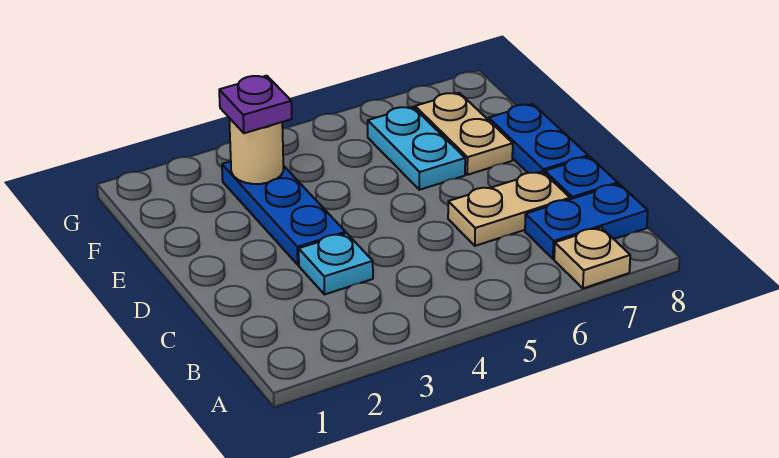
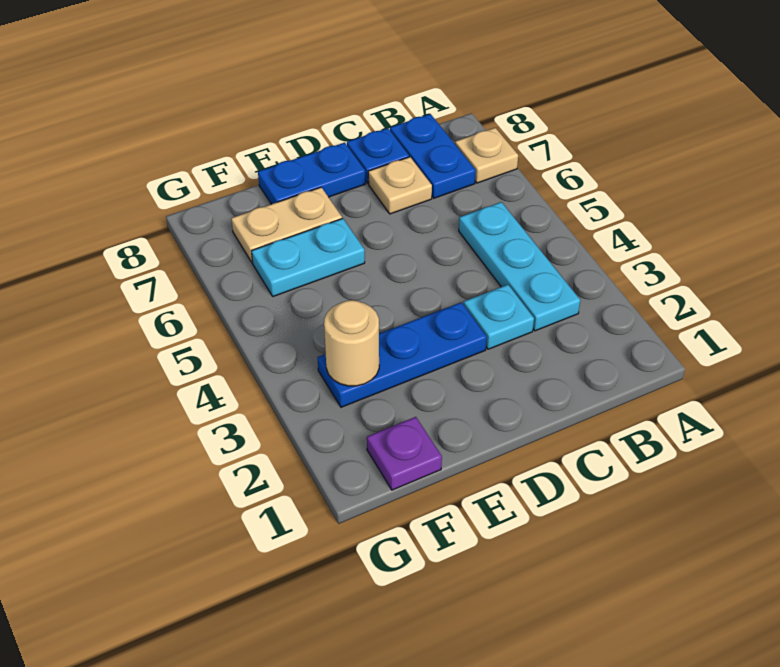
none -> cyan 1x3 plate [459,202,580,331]
tan 1x2 plate [448,171,570,246] -> tan 1x1 plate [368,157,432,214]
purple 1x1 plate [219,76,292,133] -> purple 1x1 plate moved to [367,417,442,490]

